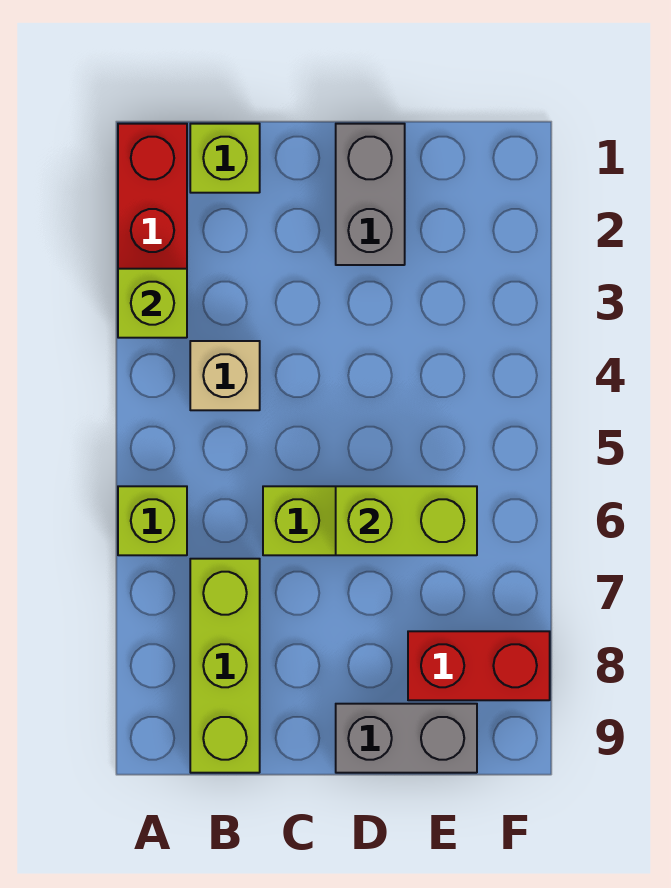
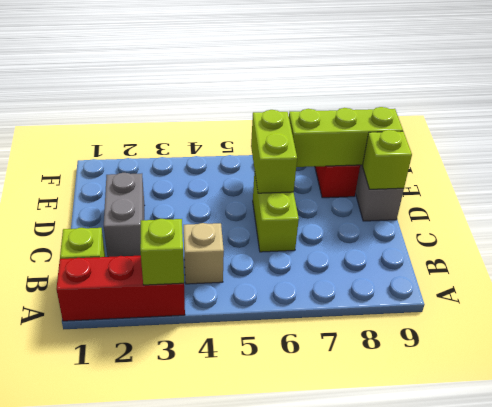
lime 1x1 brick [118,486,187,555] -> lime 1x1 brick moved to [362,130,412,189]
lime 1x3 brick [190,559,260,773] -> lime 1x3 brick moved to [289,107,403,167]
grey 1x2 brick [336,124,405,265] -> grey 1x2 brick turned to [104,173,144,257]

